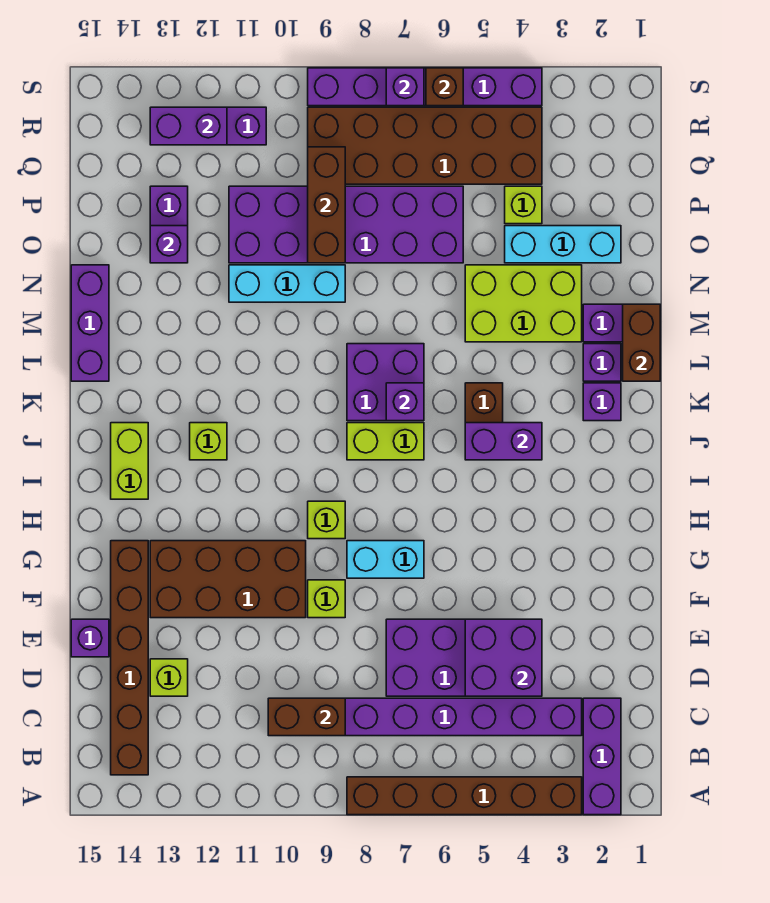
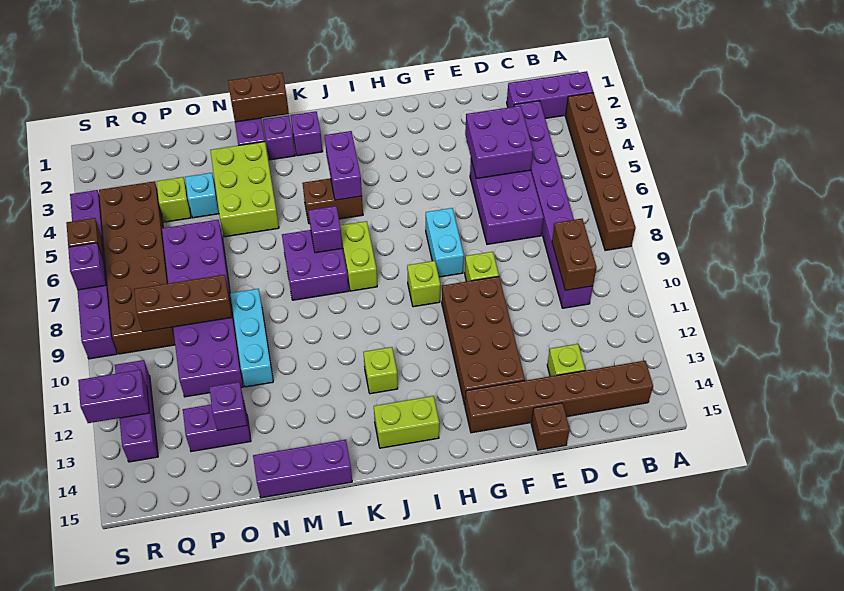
purple 1x1 brick [71,619,109,657] -> brown 1x1 brick [531,403,570,450]
cyan 1x3 brick [505,226,621,263] -> cyan 1x1 brick [185,173,219,218]
purple 1x2 brick [150,107,227,145] -> purple 1x2 brick turned to [78,370,149,423]

